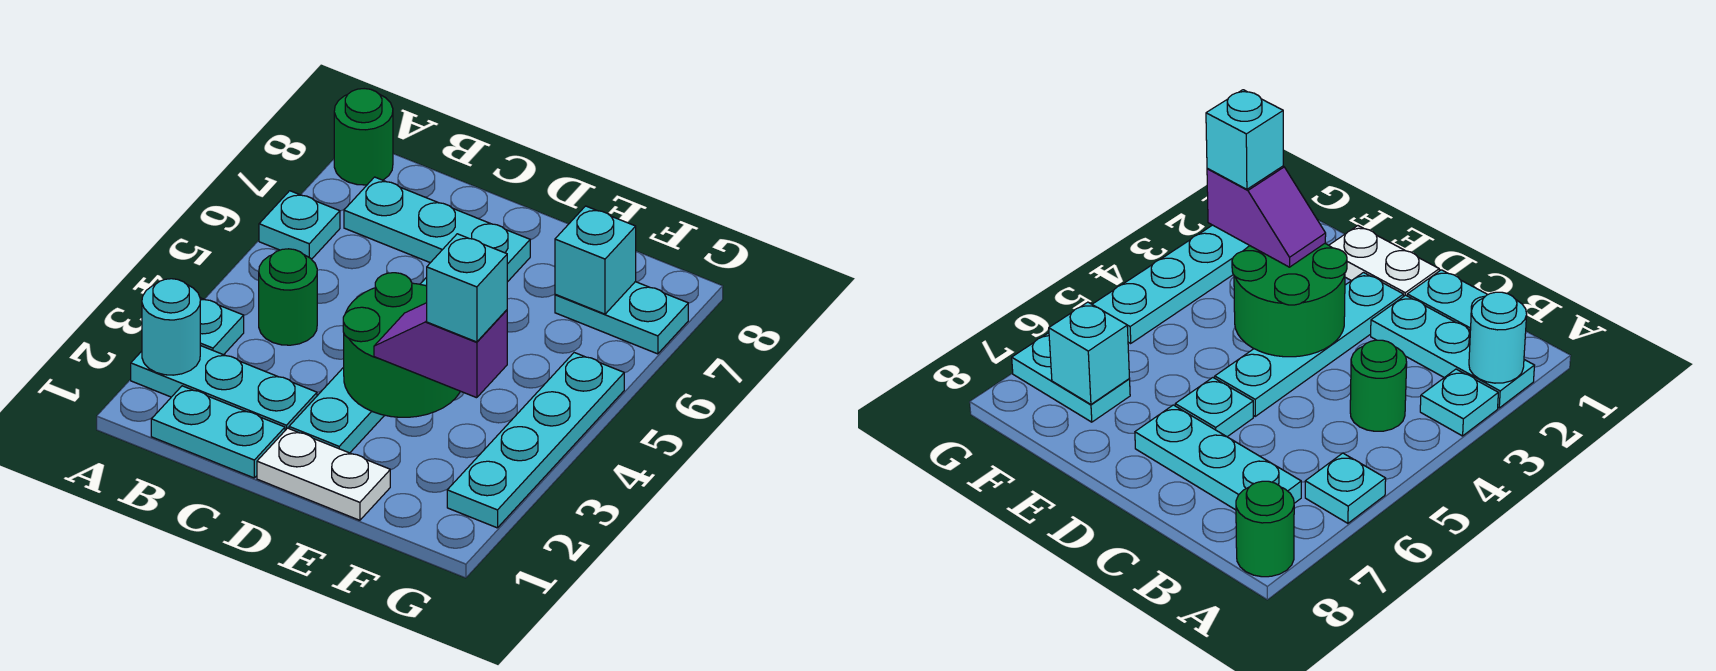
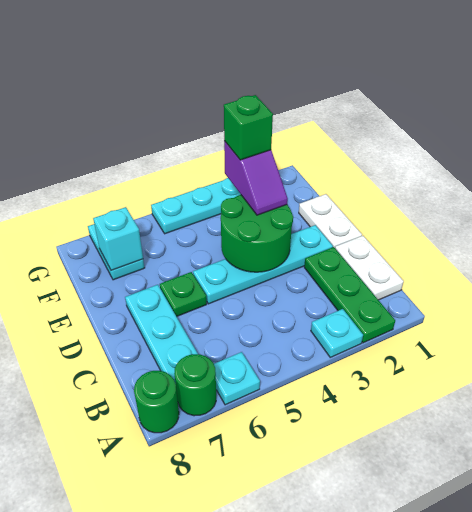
cyan 1x3 plate [131,346,317,430] -> green 1x3 plate [304,247,395,343]
cyan 1x1 round brick [142,279,200,375] -> none
cyan 1x2 plate [151,386,285,478] -> white 1x2 plate [335,236,404,300]
green 1x1 round brick [259,249,317,345] -> green 1x1 round brick moved to [174,354,216,416]
cyan 1x1 plate [1175,378,1253,437] -> green 1x1 plate [160,272,207,317]
cyan 1x1 brick [427,234,507,342] -> green 1x1 brick [224,95,273,160]

